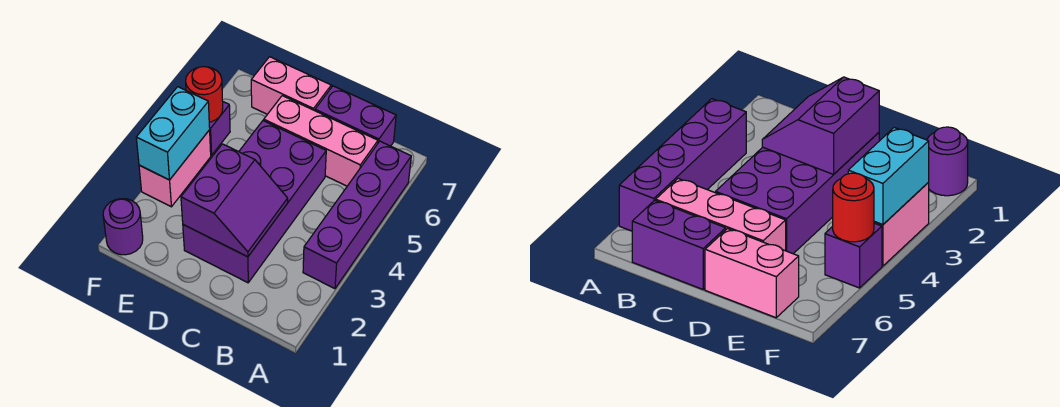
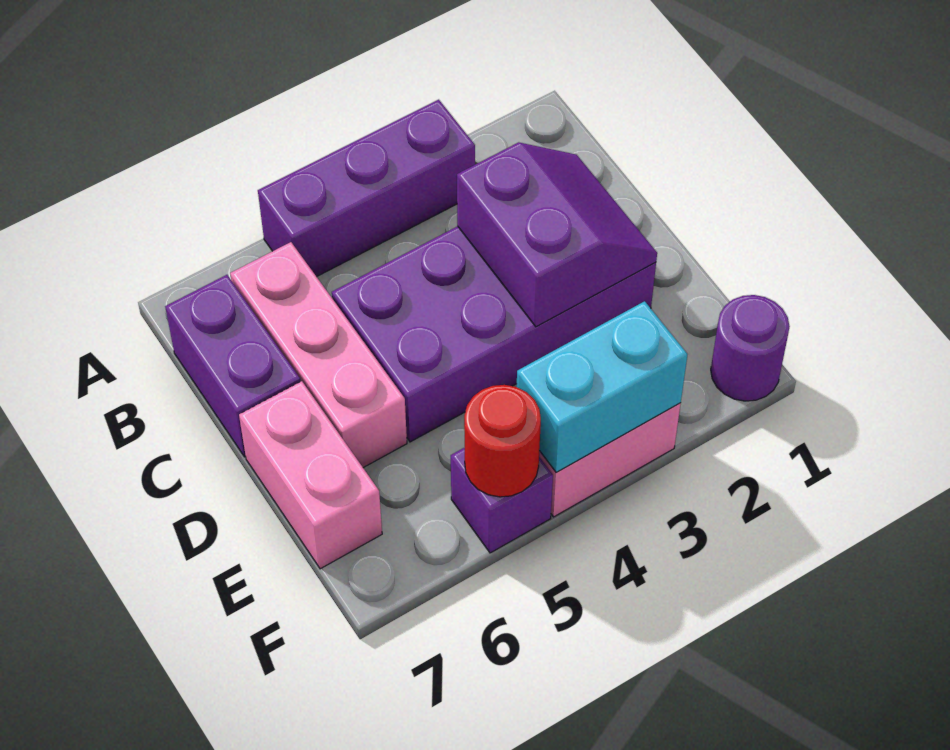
purple 1x4 brick [303,141,411,289] -> purple 1x3 brick [258,100,475,277]
purple 2x2 slope [181,144,288,257] -> purple 2x2 slope turned to [457,142,657,327]

